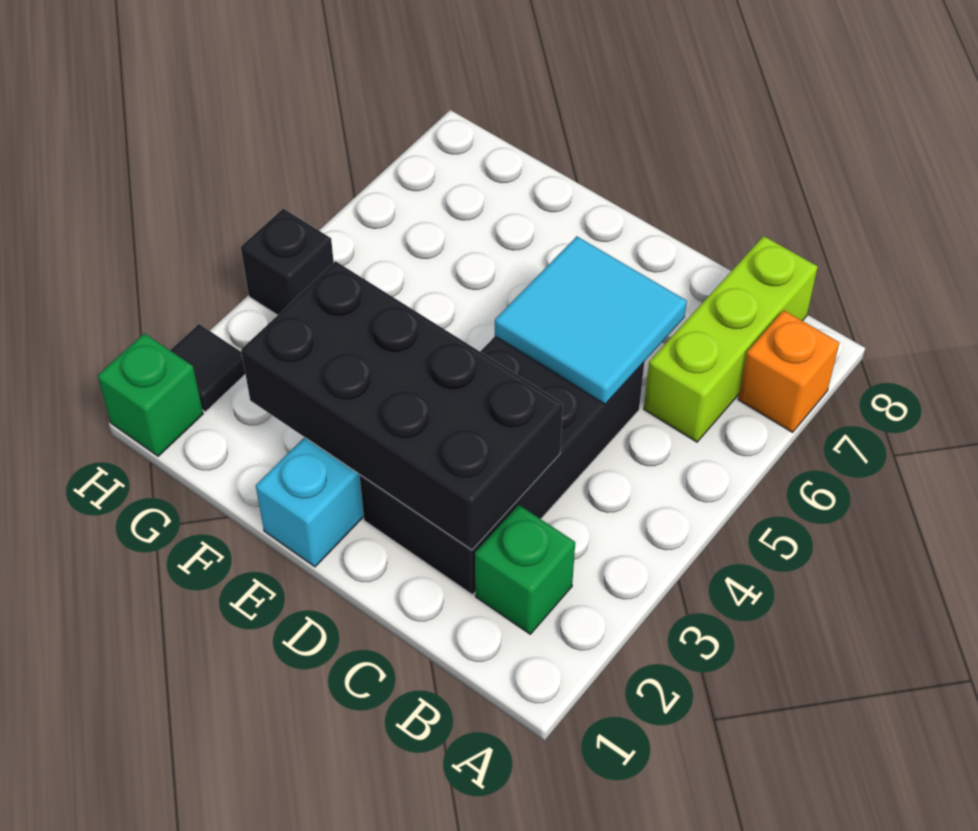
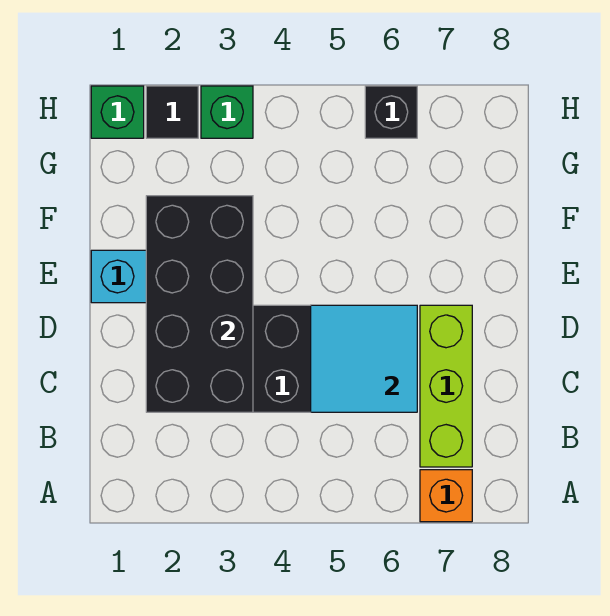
green 1x1 brick [475,505,575,634] -> green 1x1 brick moved to [201,86,253,138]
lime 1x3 brick [644,236,818,442] -> lime 1x3 brick turned to [420,305,472,467]
black 1x1 brick [241,209,334,315] -> black 1x1 brick moved to [365,86,417,138]

